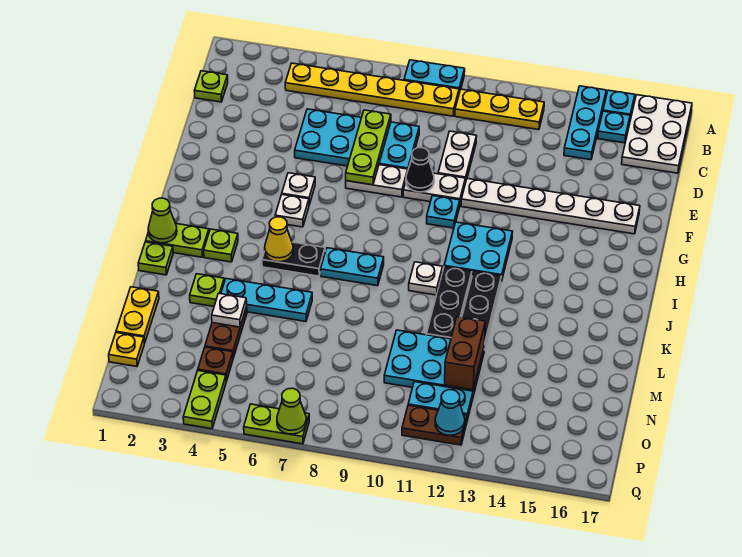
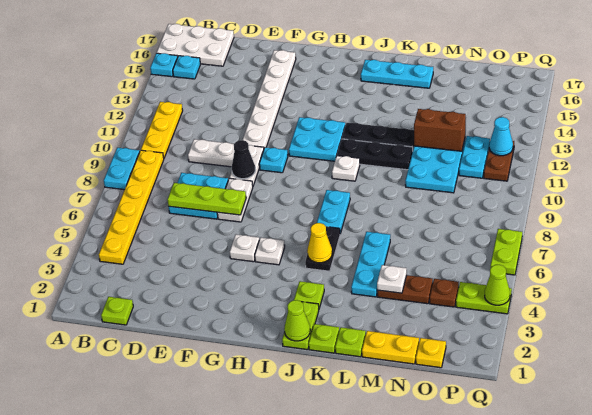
cyan 1x3 plate [564,86,606,160] -> cyan 1x3 plate moved to [361,60,433,88]
cyan 2x4 plate [295,109,419,169] -> cyan 2x2 plate [169,173,228,219]
lime 1x1 plate [190,274,224,307] -> lime 1x1 plate moved to [335,327,366,357]
lime 1x1 cone [277,388,306,434] -> lime 1x1 cone moved to [485,265,510,305]

